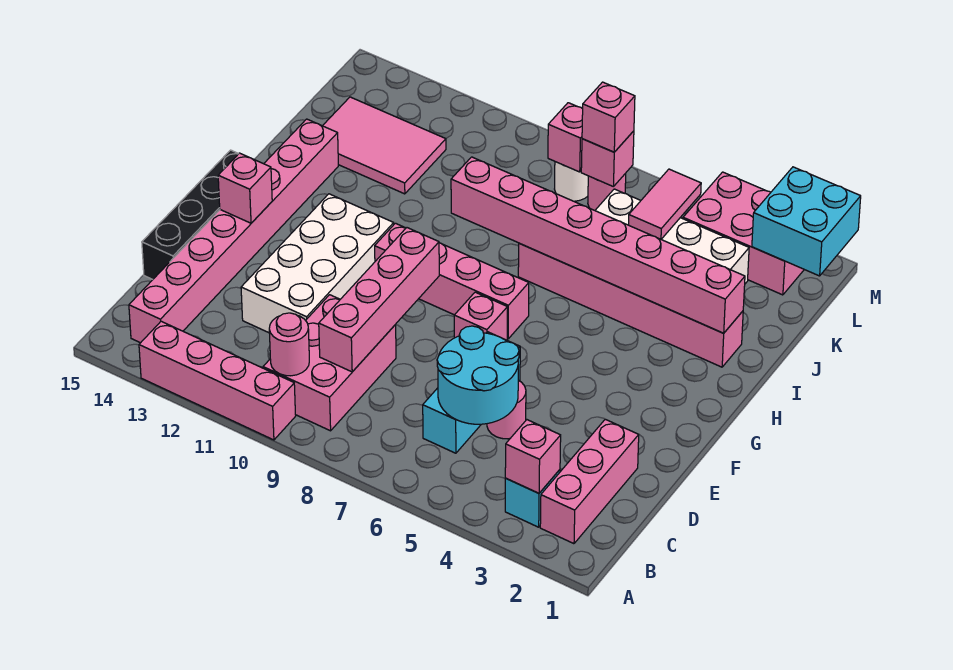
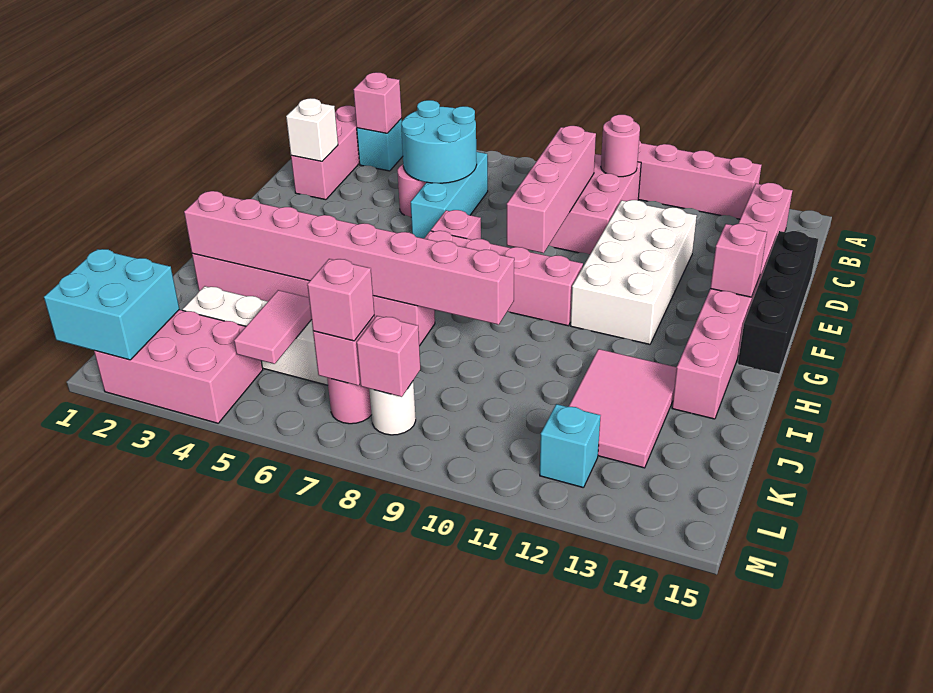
none -> white 1x1 brick [286,98,338,161]
pink 2x3 tile [323,97,446,194] -> pink 2x3 tile turned to [569,349,677,468]
none -> cyan 1x1 brick [540,404,601,488]

